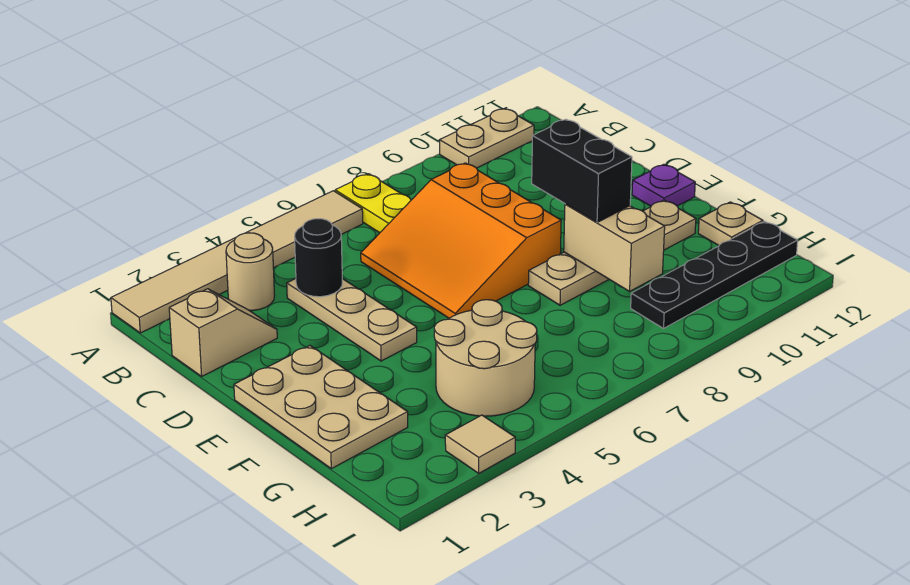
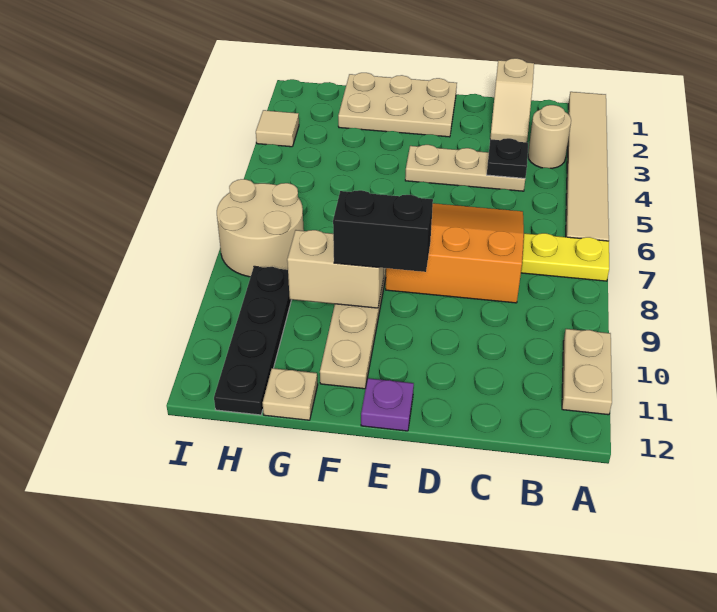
black 1x1 round brick [295,219,342,297] -> black 1x1 plate [487,138,528,178]
tan 2x2 round brick [434,300,537,416] -> tan 2x2 round brick moved to [217,179,304,277]

